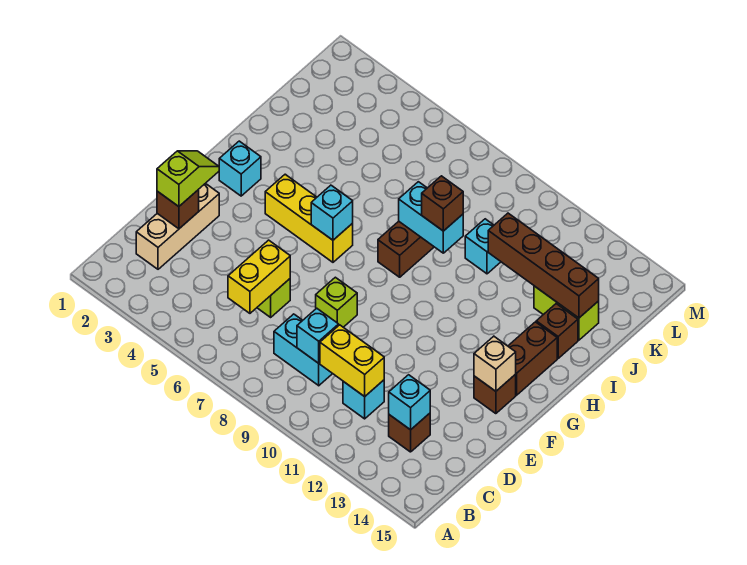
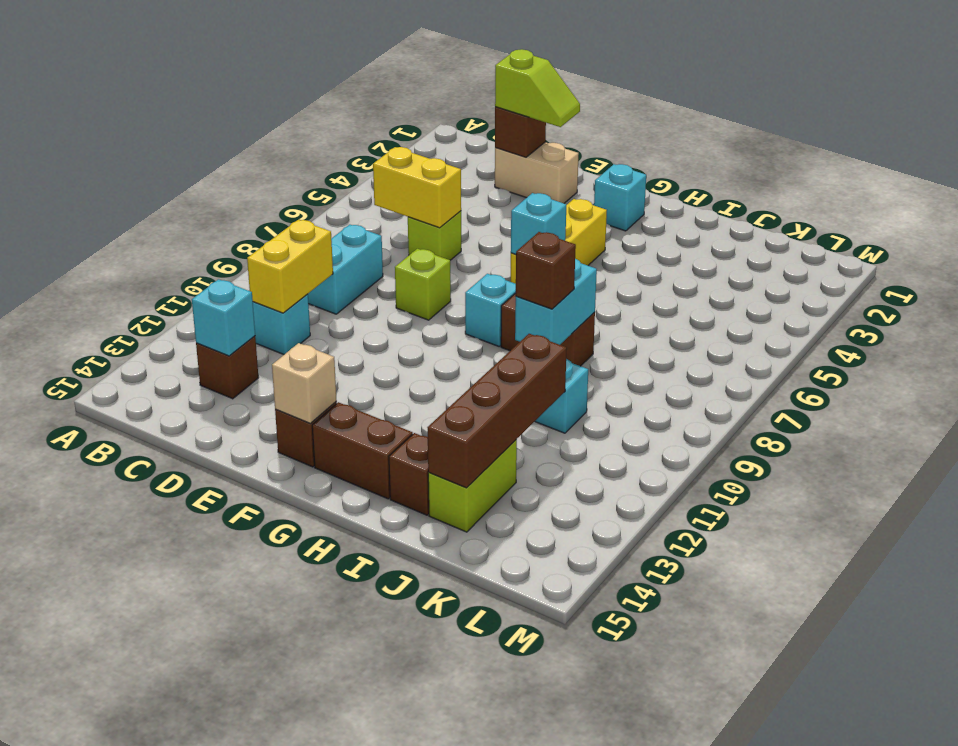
tan 1x3 brick [136,183,219,269] -> tan 1x2 brick [495,142,579,203]
cyan 1x1 brick [297,308,339,363] -> cyan 1x1 brick moved to [465,274,516,346]

